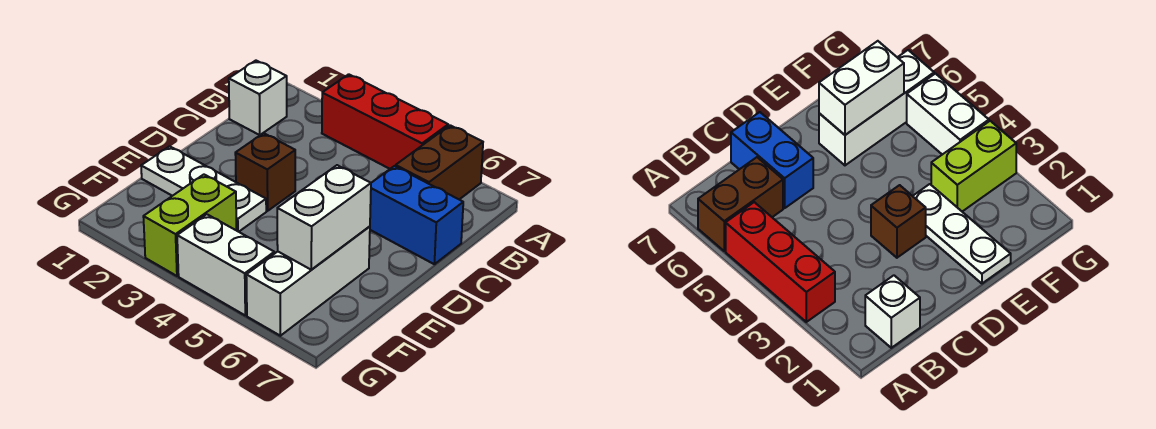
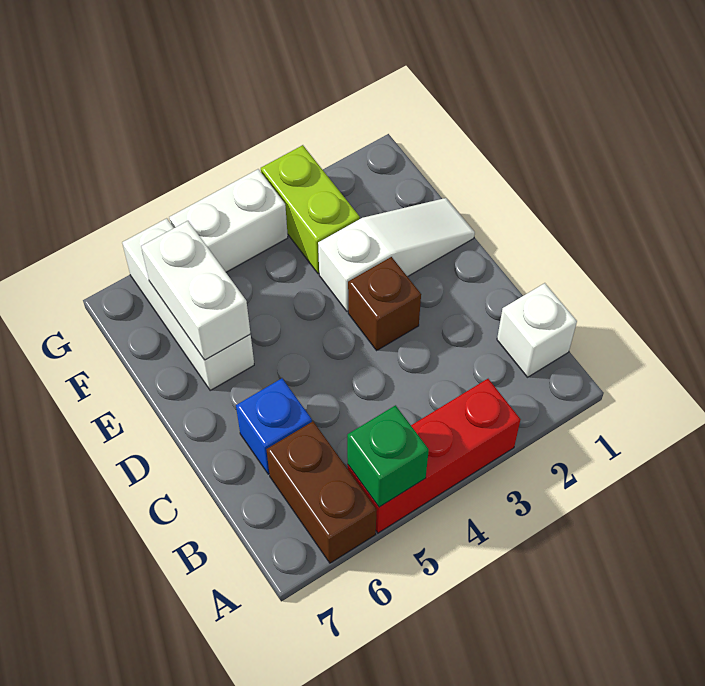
none -> green 1x1 brick [347,405,429,507]
blue 1x2 brick [370,166,463,264] -> blue 1x1 brick [236,378,312,474]
white 1x3 plate [141,146,266,232] -> white 1x3 slope [318,198,475,311]

